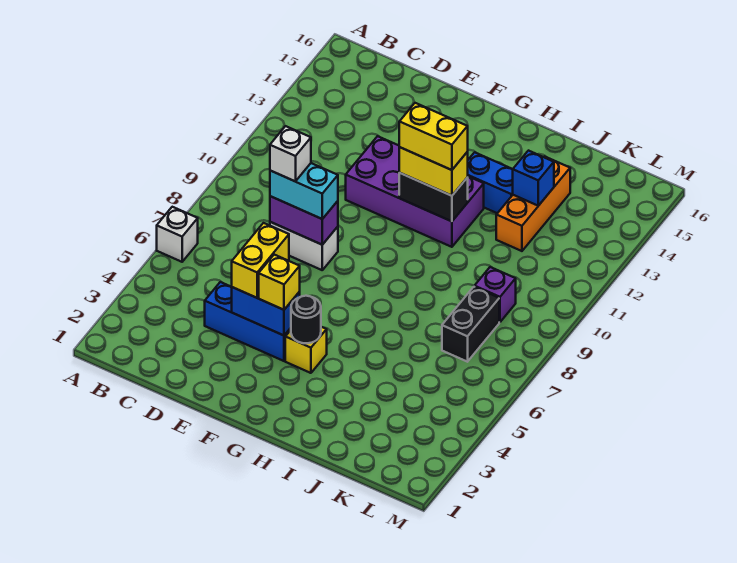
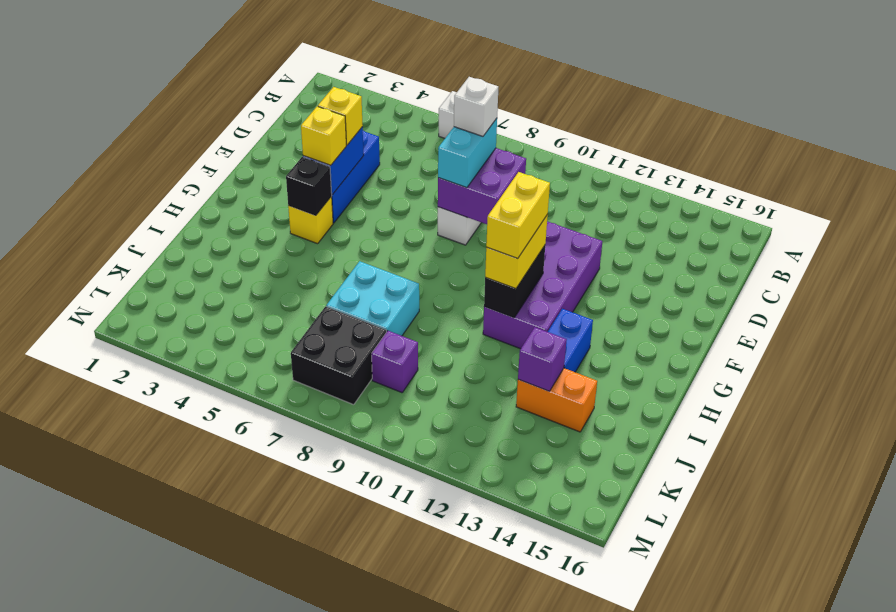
purple 1x2 brick [270,196,338,245] -> purple 2x2 brick [438,148,526,224]
yellow 1x2 brick [232,223,289,298] -> yellow 1x1 brick [318,87,363,145]
black 1x1 round brick [291,296,321,343] -> black 1x1 brick [286,157,332,215]
none -> cyan 2x2 brick [326,261,419,336]
orange 1x3 brick [496,156,570,251] -> orange 1x2 brick [516,368,597,432]
blue 1x1 brick [513,151,554,206] -> purple 1x1 brick [518,327,567,391]
black 1x2 brick [442,287,499,362] -> black 2x2 brick [291,306,386,405]

